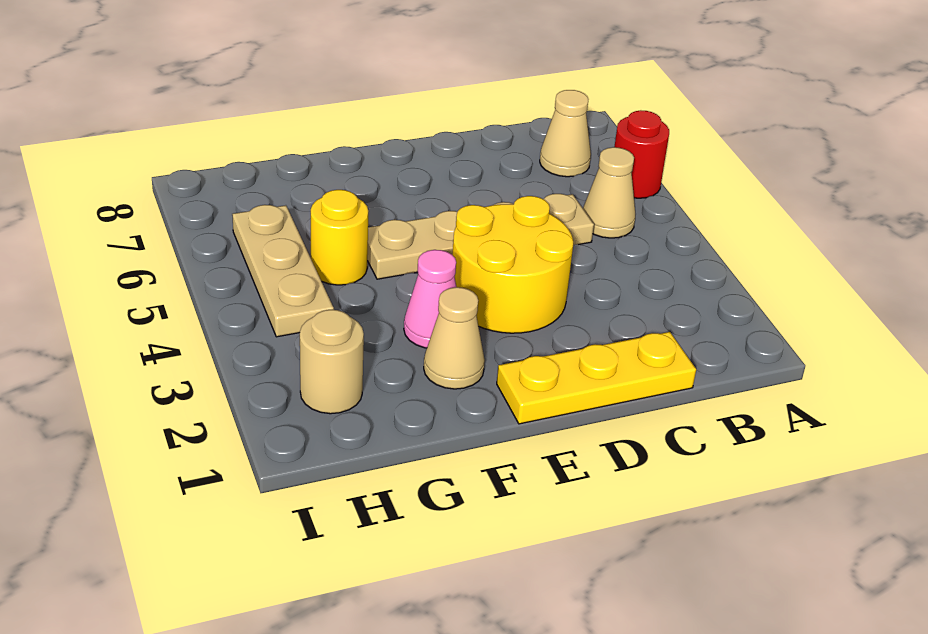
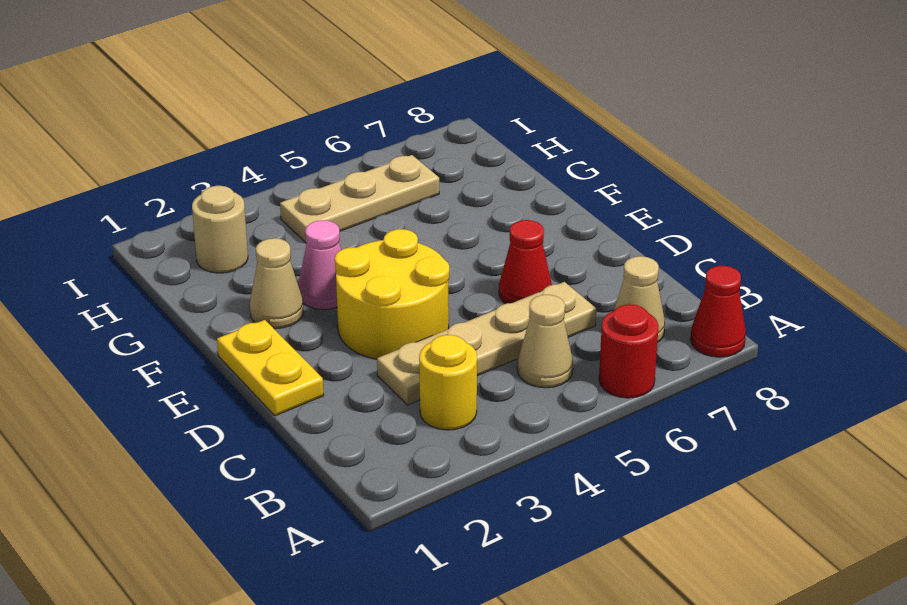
none -> red 1x1 cone [690,266,746,357]
yellow 1x3 plate [497,332,696,424] -> yellow 1x2 plate [217,320,324,416]
tan 1x4 plate [367,194,594,279] -> tan 1x4 plate turned to [377,282,596,405]
none -> red 1x1 cone [499,220,552,304]
yellow 1x1 round brick [311,190,368,285] -> yellow 1x1 round brick moved to [419,335,477,430]

